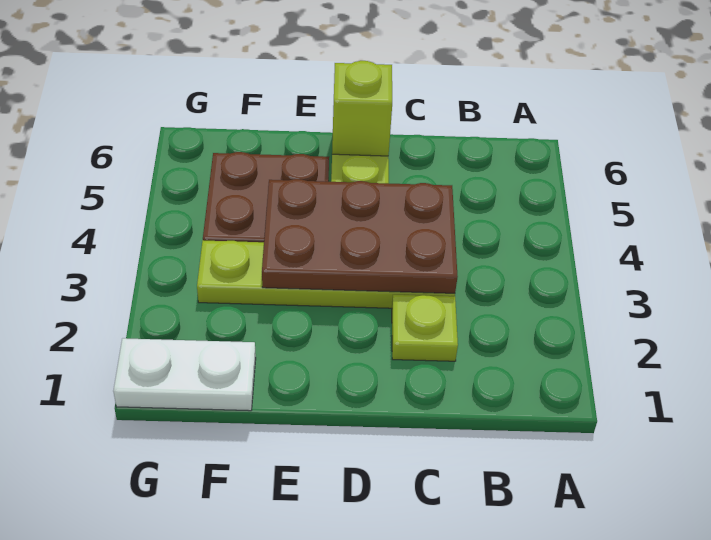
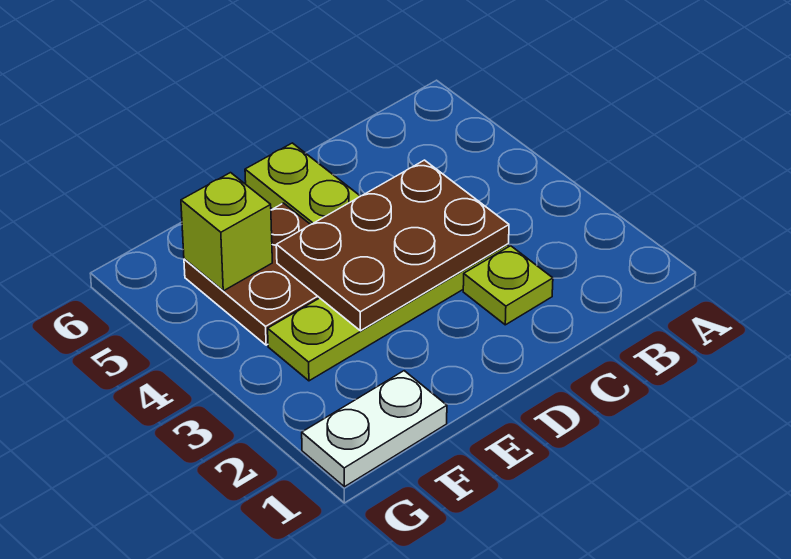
lime 1x1 brick [332,61,392,156] -> lime 1x1 brick moved to [181,173,272,291]

